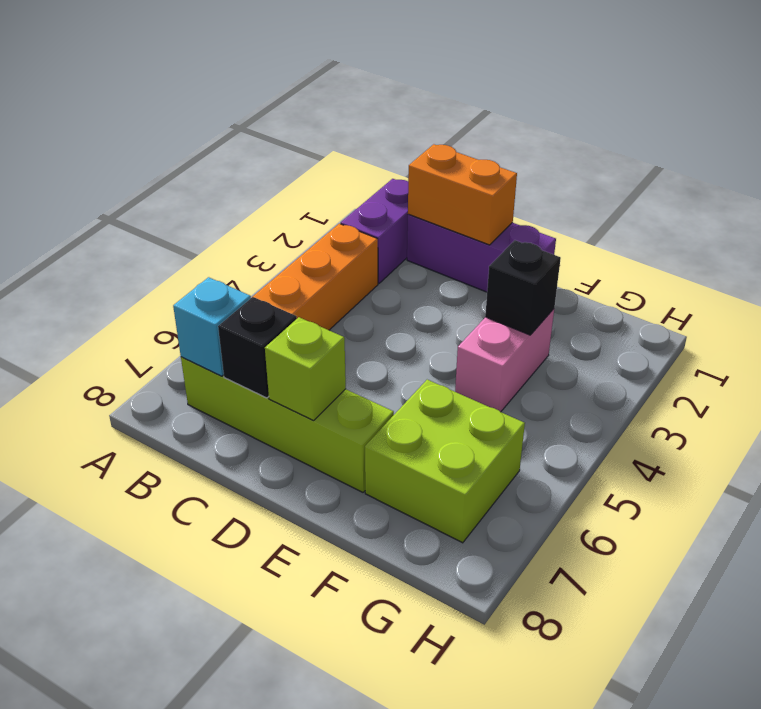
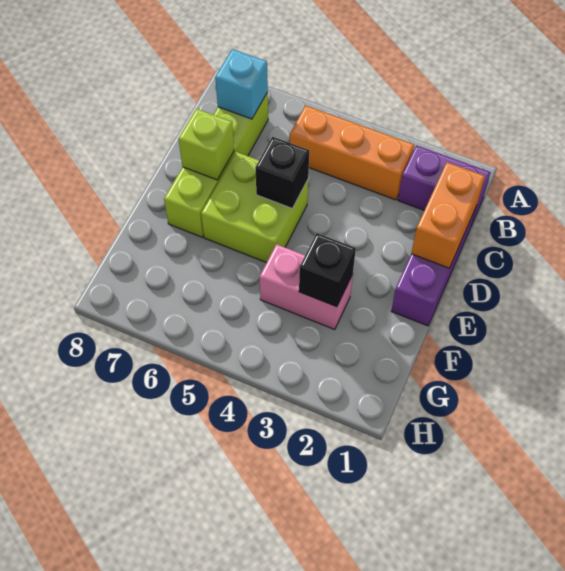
black 1x1 brick [218,297,297,398] -> black 1x1 brick moved to [255,137,309,209]
lime 2x2 brick [365,380,525,543] -> lime 2x2 brick moved to [201,152,308,263]

